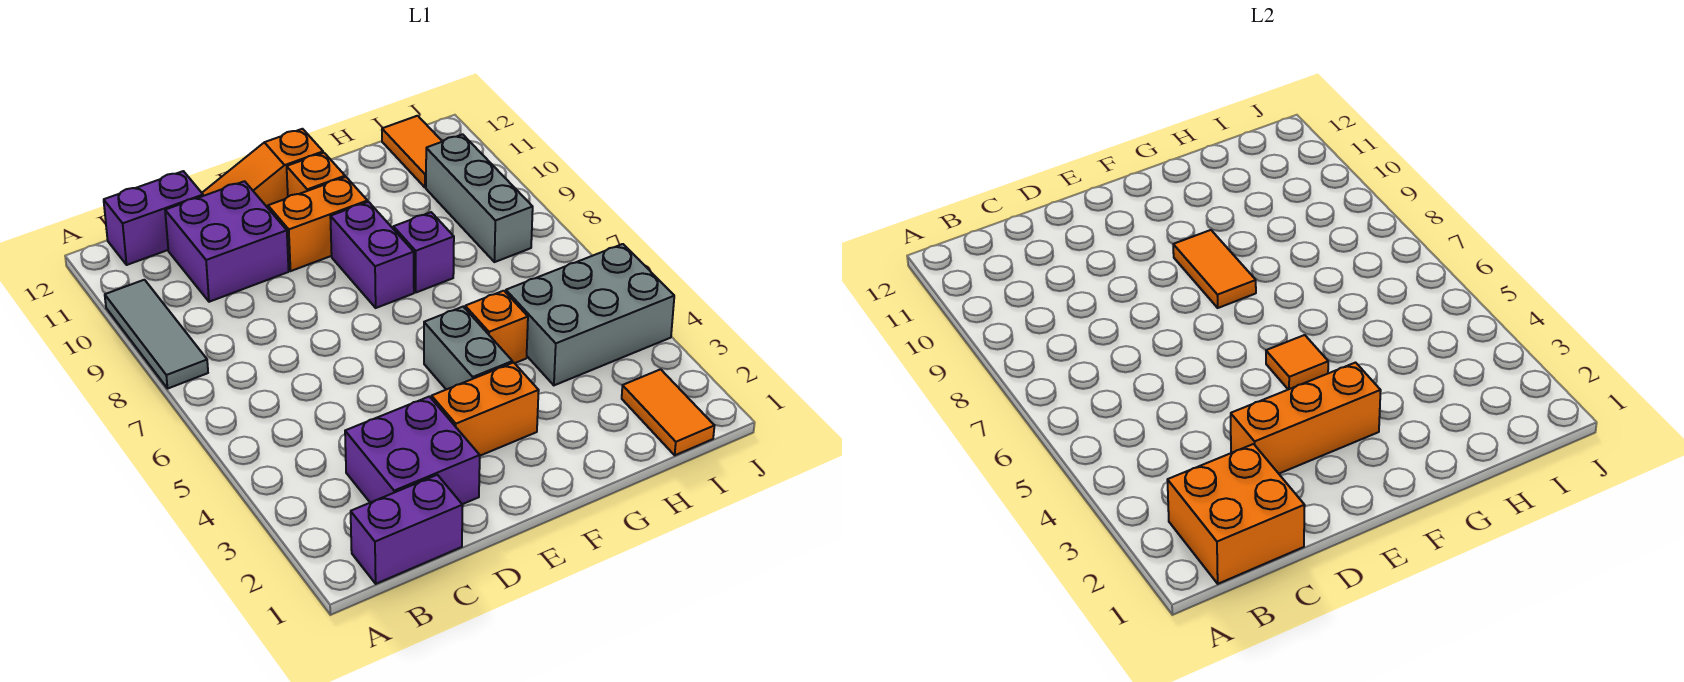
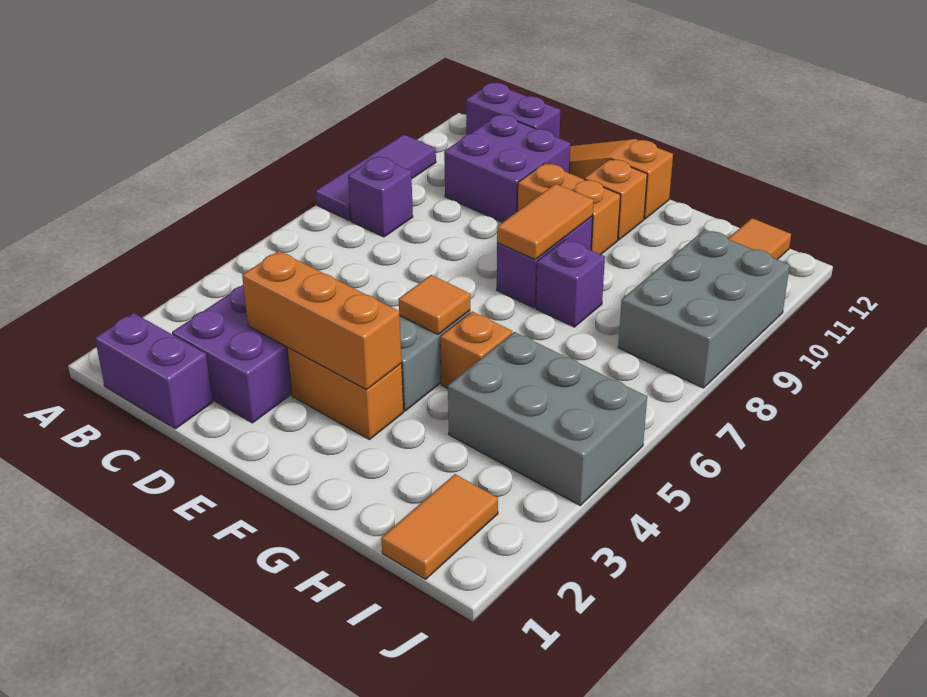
grey 1x3 tile [105,280,208,388] -> purple 1x3 tile [316,135,436,220]
orange 2x2 brick [1167,444,1305,584] -> none
none -> purple 1x1 brick [348,156,413,237]
grey 1x3 brick [426,134,533,262] -> grey 2x3 brick [618,230,790,388]

